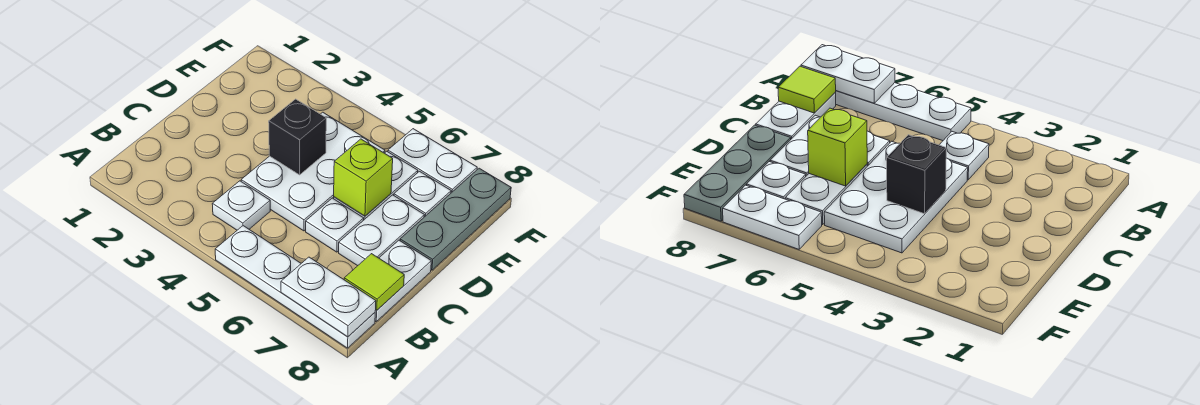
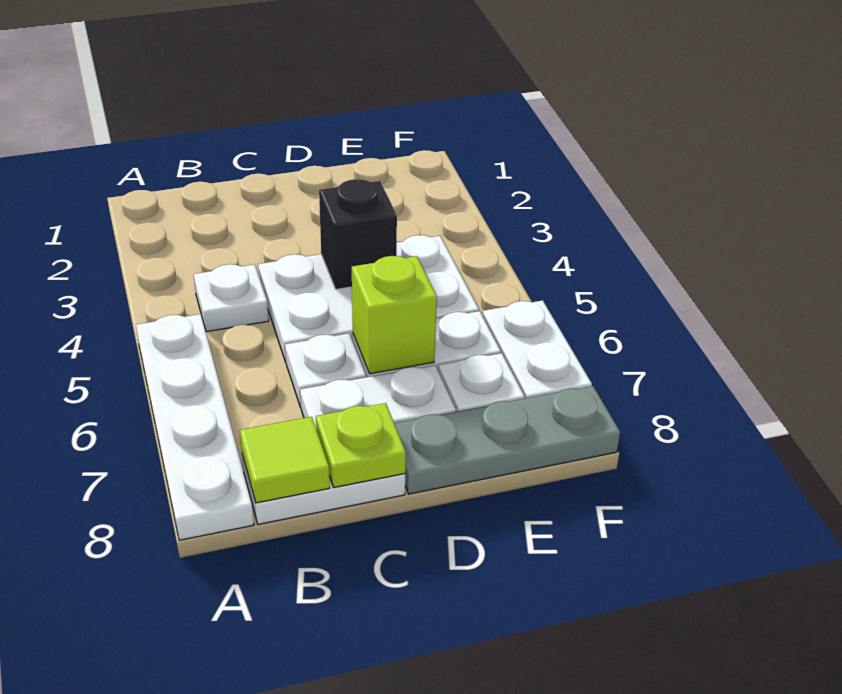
white 1x2 plate [281,257,376,337] -> none
none -> lime 1x1 plate [316,403,406,487]

